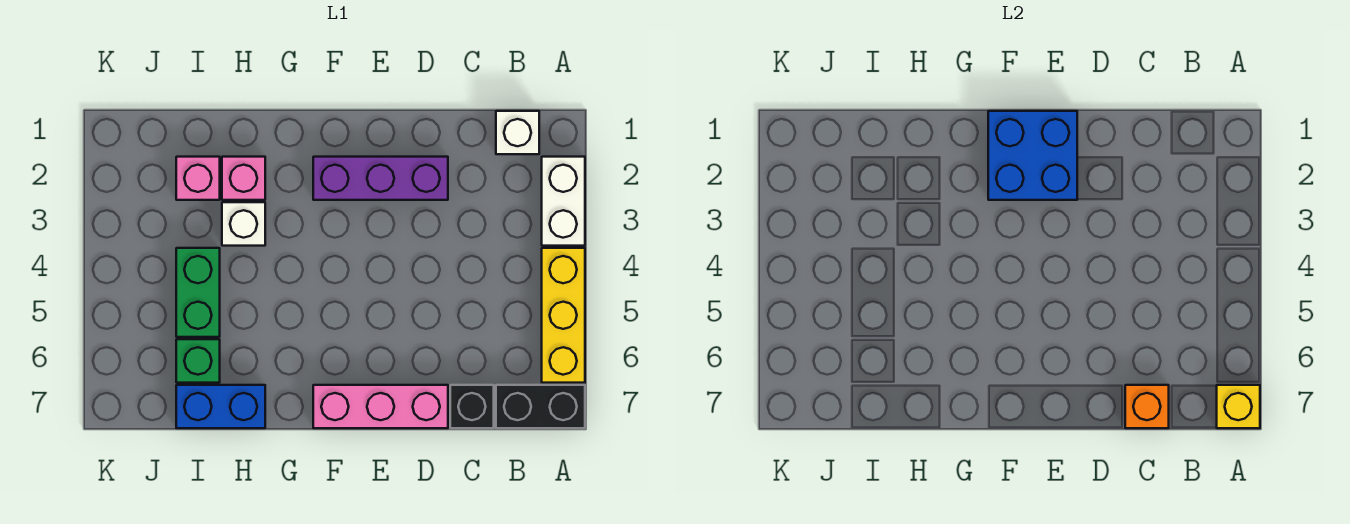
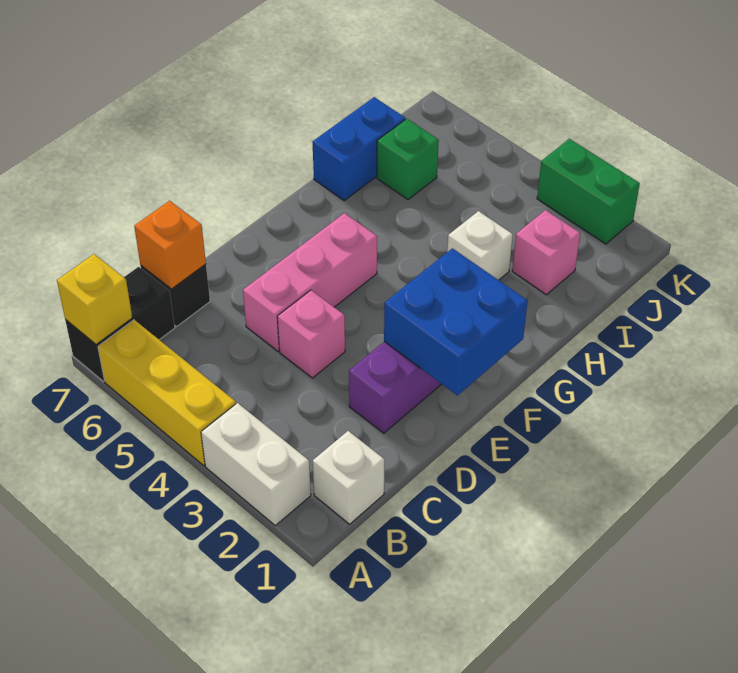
pink 1x3 brick [313,385,448,428] -> pink 1x3 brick moved to [243,213,377,351]
pink 1x1 brick [222,157,265,200] -> pink 1x1 brick moved to [277,290,345,378]
green 1x2 brick [176,248,220,337] -> green 1x2 brick moved to [537,139,640,244]

